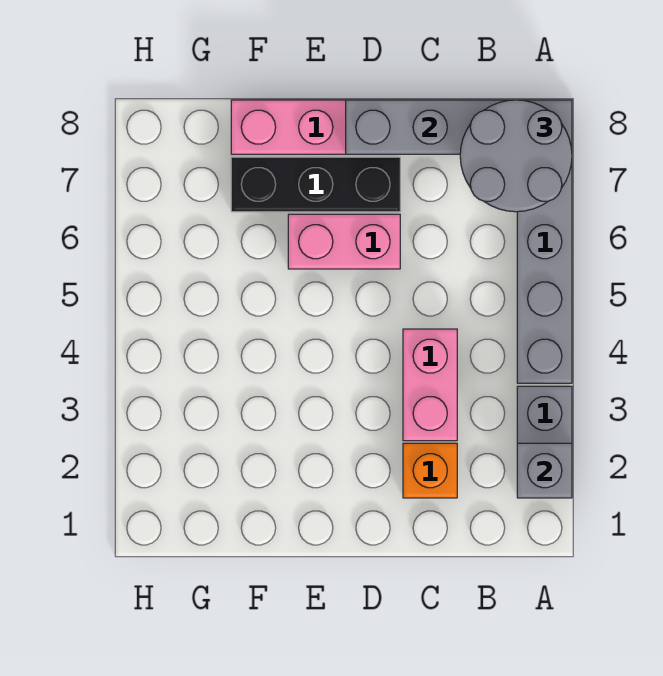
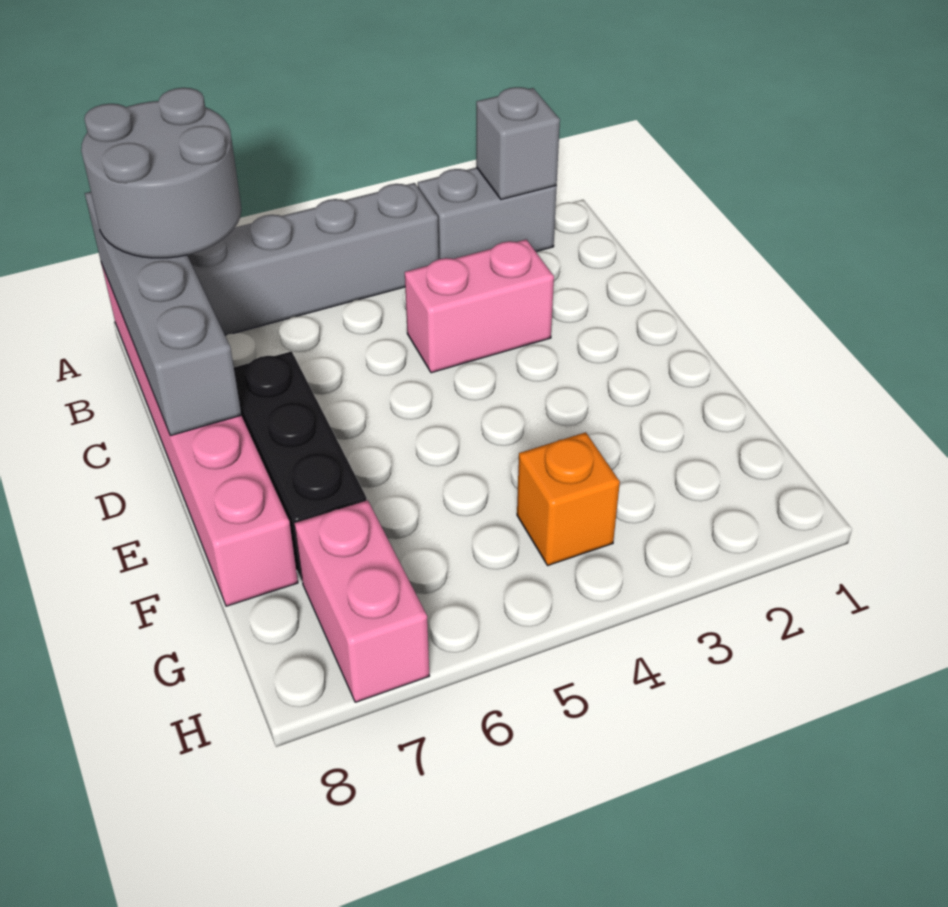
orange 1x1 brick [403,443,457,498] -> orange 1x1 brick moved to [517,432,620,566]
pink 1x2 brick [288,214,400,269] -> pink 1x2 brick moved to [295,500,429,702]

